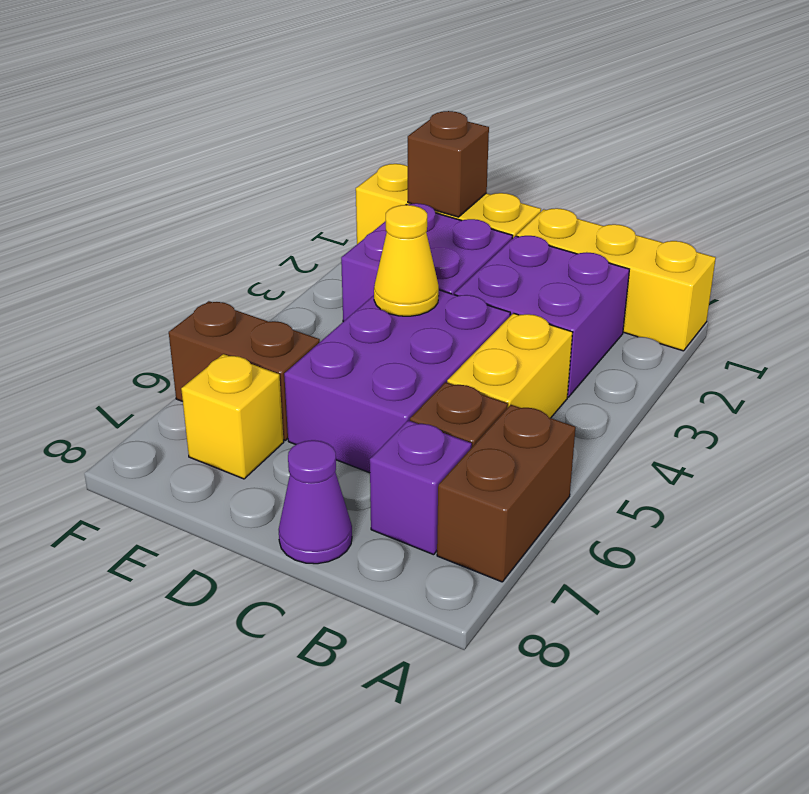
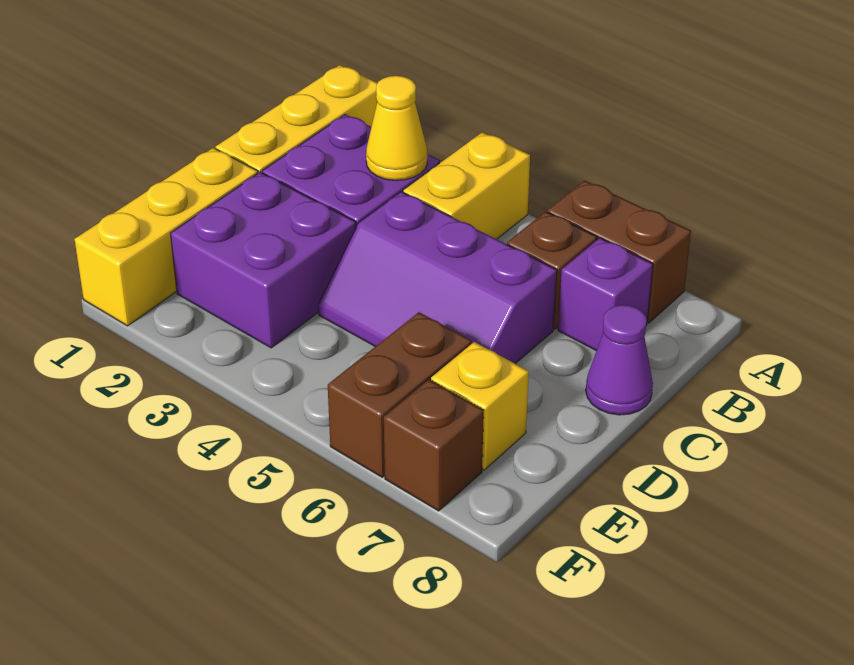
yellow 1x2 brick [447,313,573,418] -> yellow 1x2 brick turned to [403,132,530,239]
purple 2x3 brick [284,290,510,473] -> purple 2x3 slope [318,192,557,364]
yellow 1x1 cone [374,205,439,316] -> yellow 1x1 cone moved to [366,76,427,180]
brown 1x1 brick [408,111,489,217] -> brown 1x1 brick moved to [384,380,484,511]

